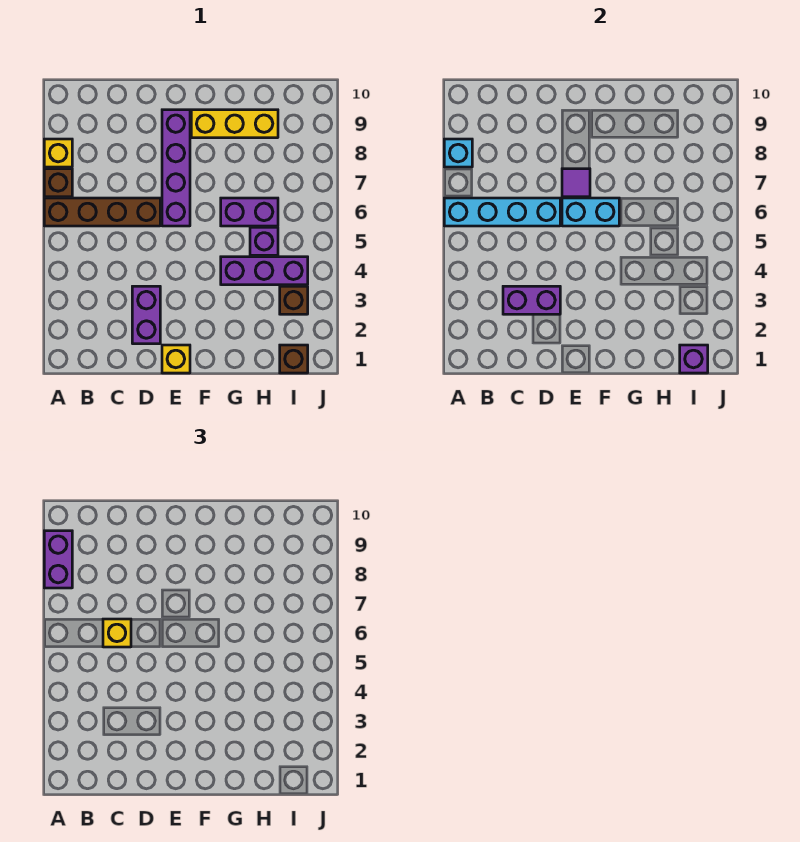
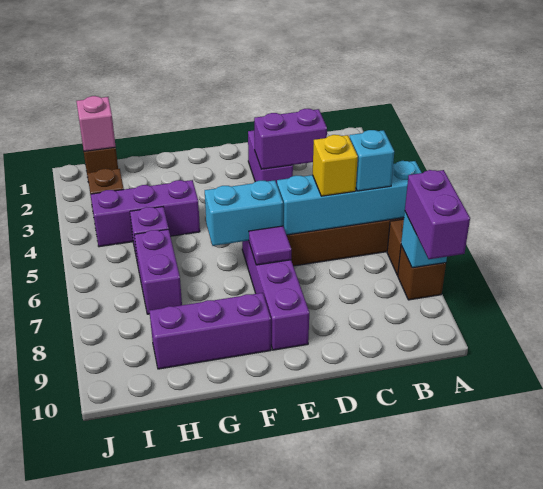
yellow 1x1 brick [44,139,72,167] -> brown 1x1 brick [398,246,446,300]
none -> cyan 1x1 brick [350,130,394,191]
yellow 1x1 brick [162,345,190,373] -> none
yellow 1x3 brick [191,110,278,138] -> purple 1x3 brick [149,293,271,369]
purple 1x2 brick [221,198,278,226] -> purple 1x2 brick turned to [134,229,182,314]
purple 1x1 brick [680,345,708,373] -> pink 1x1 brick [76,96,116,151]

